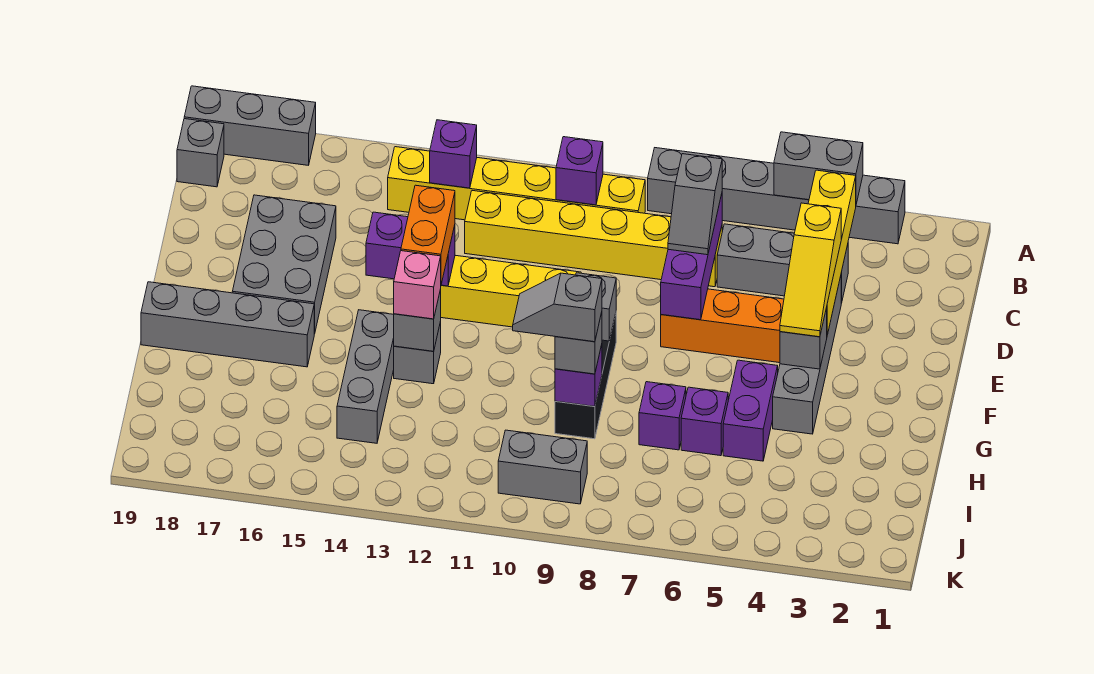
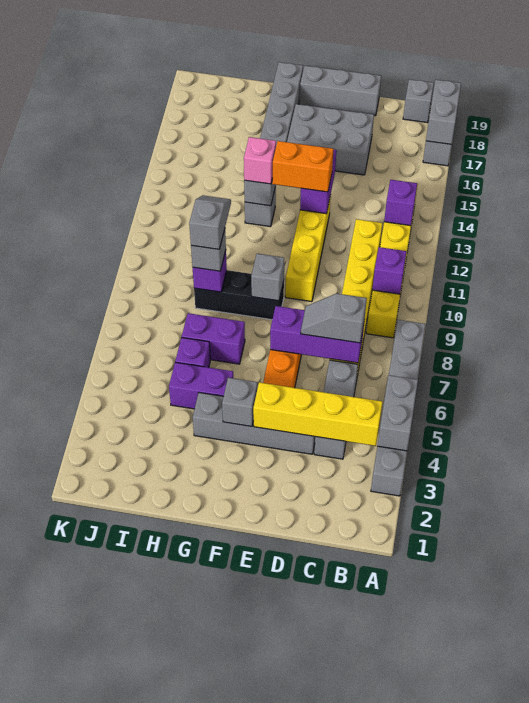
yellow 1x3 slope [780,203,841,337] -> none
grey 1x3 brick [337,310,394,443] -> grey 1x3 brick moved to [300,66,381,116]
purple 1x1 brick [639,382,686,450] -> purple 1x2 brick [182,313,245,364]
grey 1x2 brick [498,430,587,504] -> grey 1x2 brick moved to [426,80,461,145]

